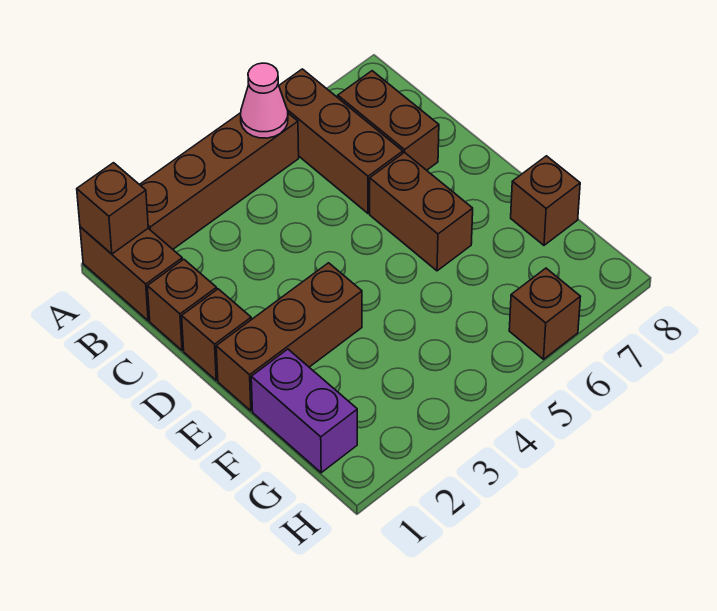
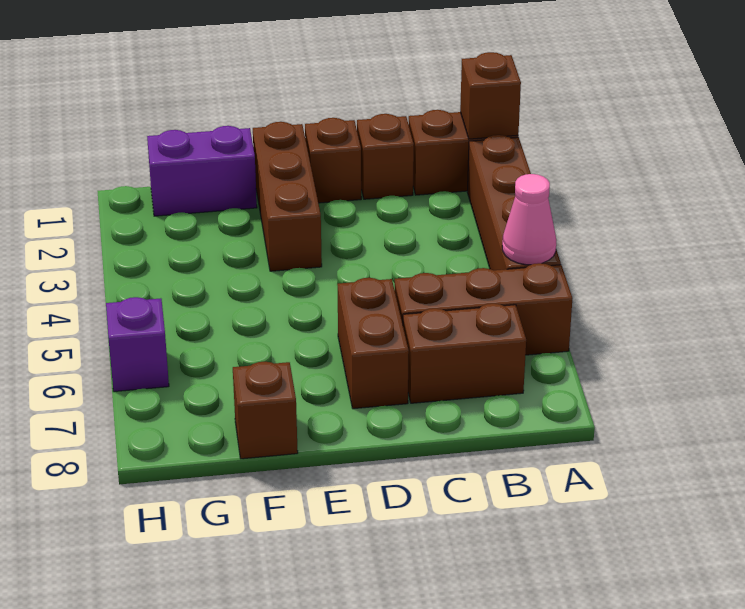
brown 1x2 brick [370,152,473,271] -> brown 1x2 brick turned to [337,278,409,409]
brown 1x1 brick [509,268,580,359] -> purple 1x1 brick [106,297,169,392]

